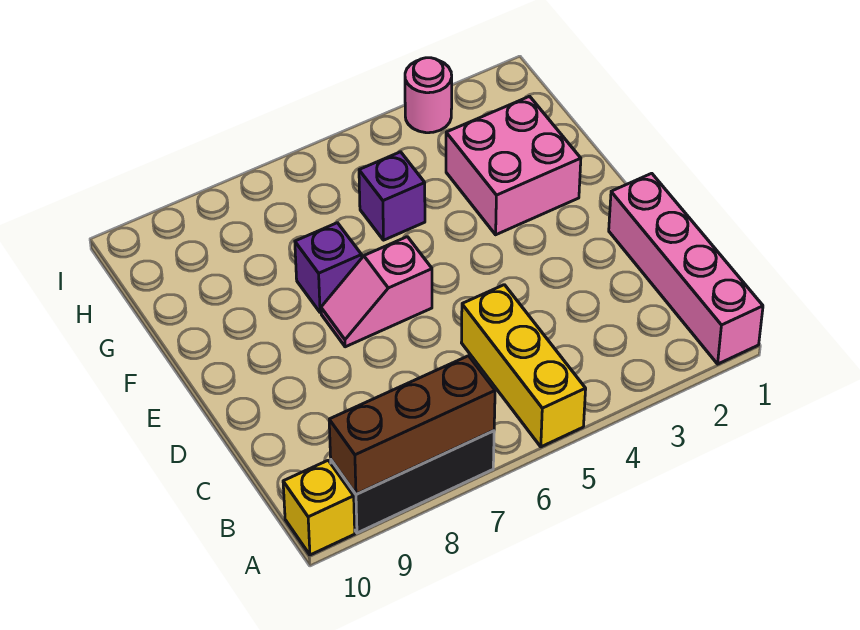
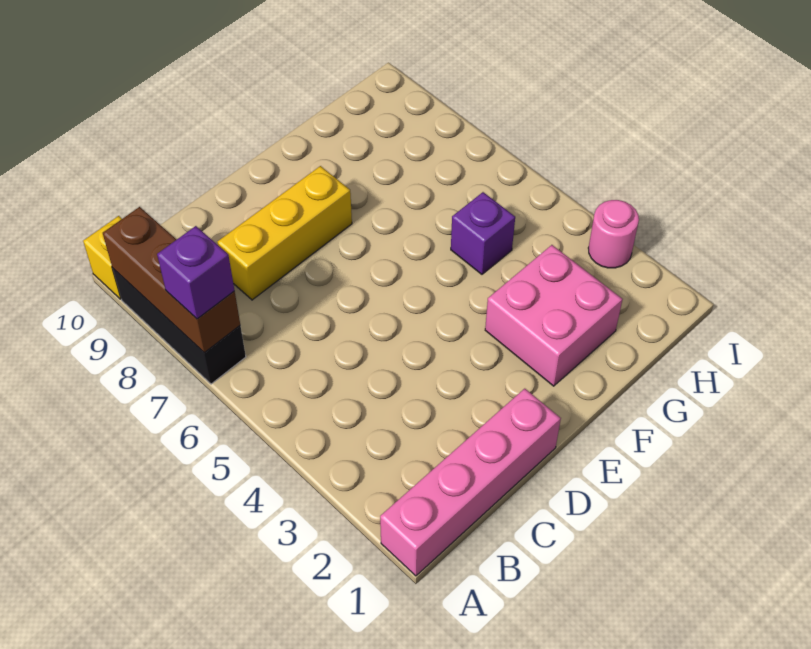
yellow 1x3 brick [461,285,586,447] -> yellow 1x3 brick moved to [217,166,352,300]
pink 1x2 slope [321,237,432,347] -> none
purple 1x1 brick [295,223,362,313] -> purple 1x1 brick moved to [157,226,234,319]

